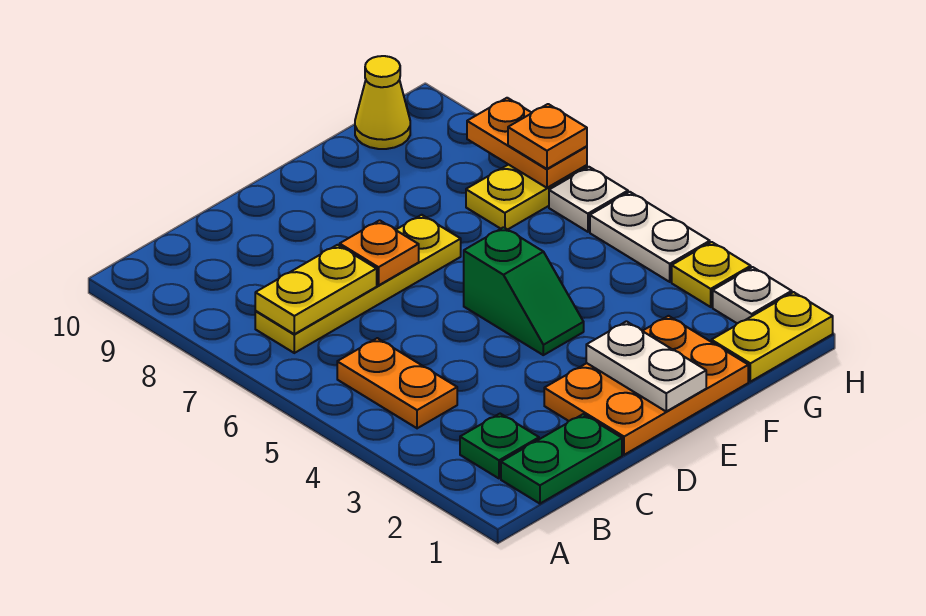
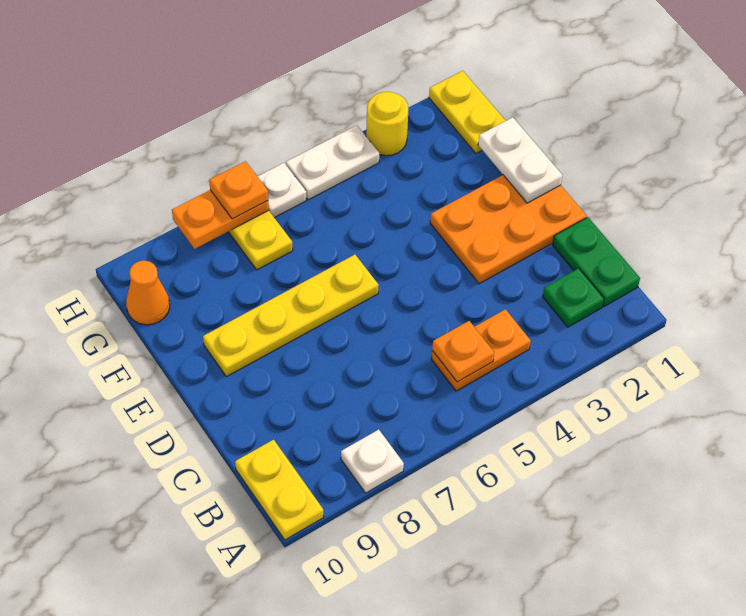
yellow 1x4 plate [255,215,461,353] -> yellow 1x4 plate turned to [203,255,379,377]
yellow 1x2 plate [255,245,377,334] -> yellow 1x2 plate moved to [235,440,324,540]
orange 2x3 plate [544,316,748,455] -> orange 2x3 plate turned to [430,175,587,284]
orange 1x1 plate [340,220,419,285] -> orange 1x1 plate moved to [432,321,494,382]
white 1x2 plate [586,321,706,411] -> white 1x2 plate turned to [478,117,562,203]
green 1x2 slope [464,227,584,355] -> none
yellow 1x1 cone [355,56,410,149] -> orange 1x1 cone [126,261,170,325]
white 1x1 plate [713,267,792,323] -> white 1x1 plate moved to [341,430,404,493]
yellow 1x1 plate [672,242,751,307] -> yellow 1x1 round brick [366,92,408,156]

